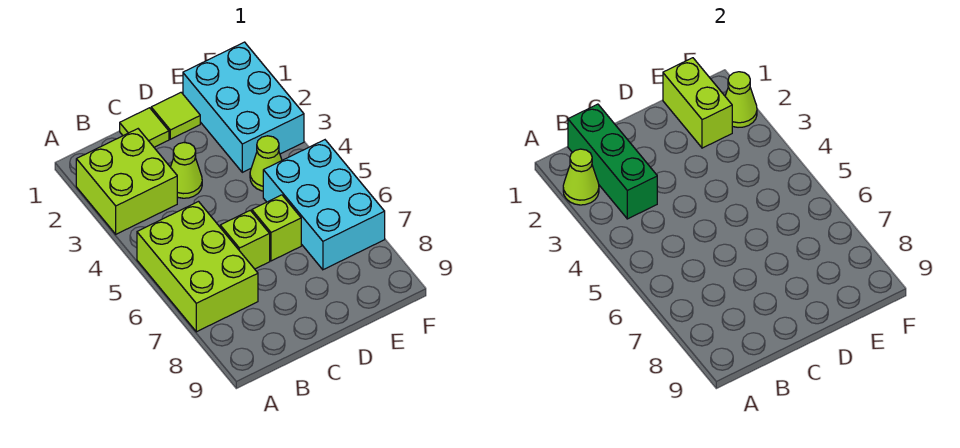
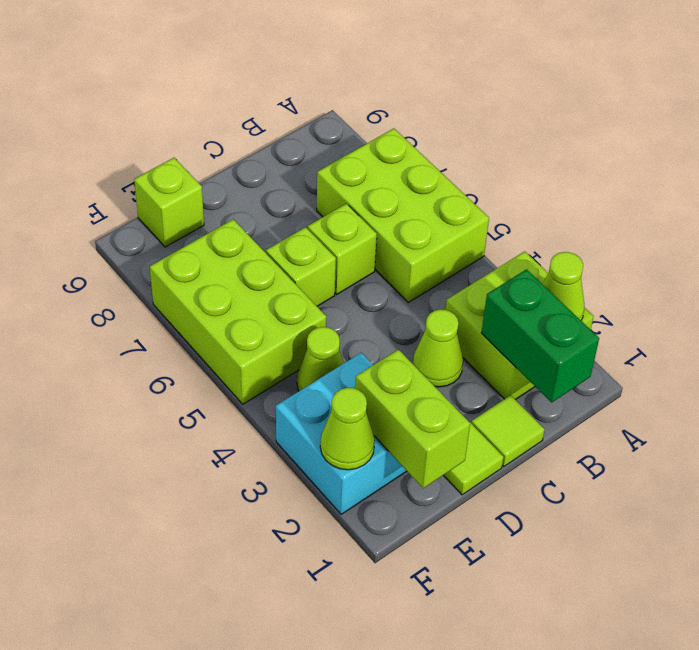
green 1x3 brick [568,104,657,219] -> green 1x2 brick [482,269,599,403]
cyan 2x3 brick [183,42,304,172] -> cyan 2x2 brick [276,353,407,514]
cyan 2x3 brick [263,140,385,270] -> lime 2x3 brick [150,219,326,404]
none -> lime 1x1 brick [134,158,204,247]

